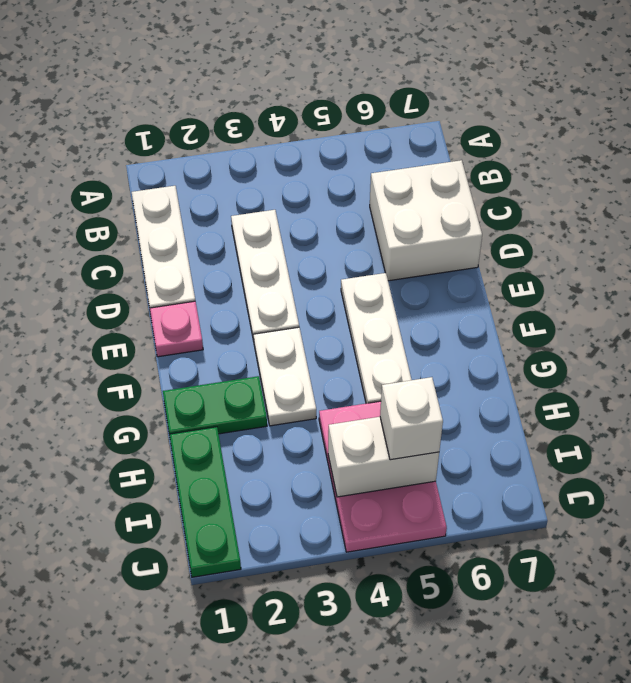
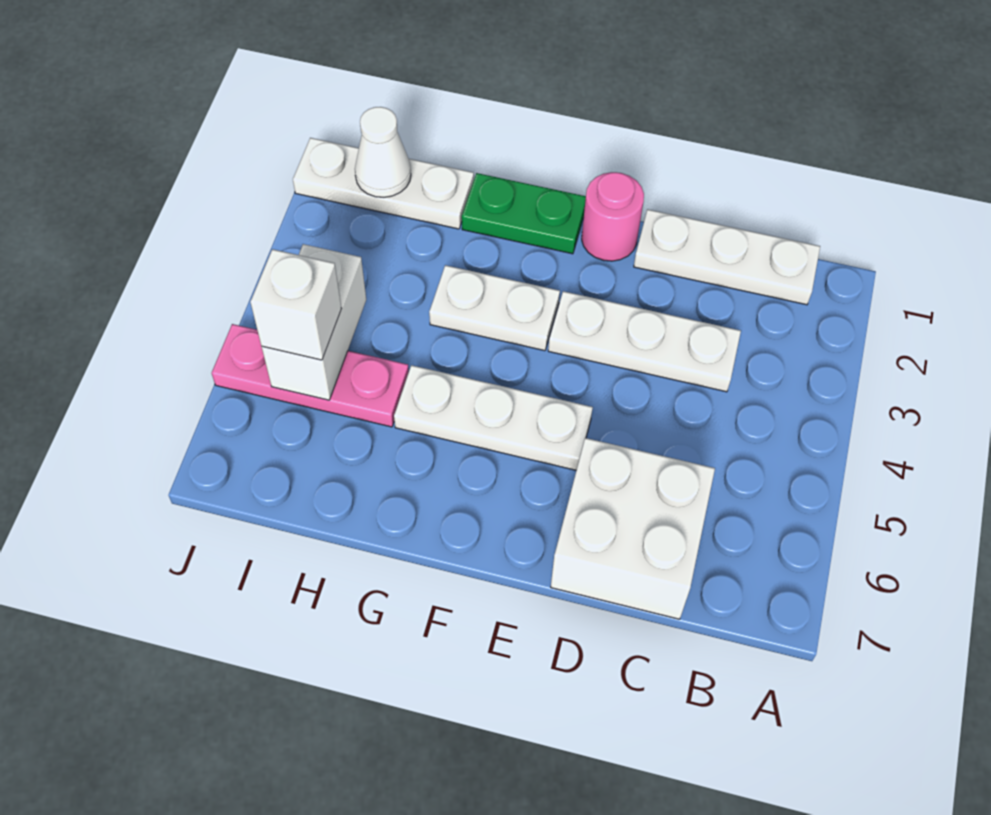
pink 1x1 plate [150,301,203,357] -> pink 1x1 round brick [582,172,644,261]
green 1x2 plate [163,376,267,434] -> green 1x2 plate turned to [462,173,586,254]
green 1x3 plate [169,427,241,577] -> white 1x3 plate [293,138,474,229]
pink 2x3 plate [319,401,447,552] -> pink 1x3 plate [212,324,409,427]
none -> white 1x1 cone [355,107,411,197]

